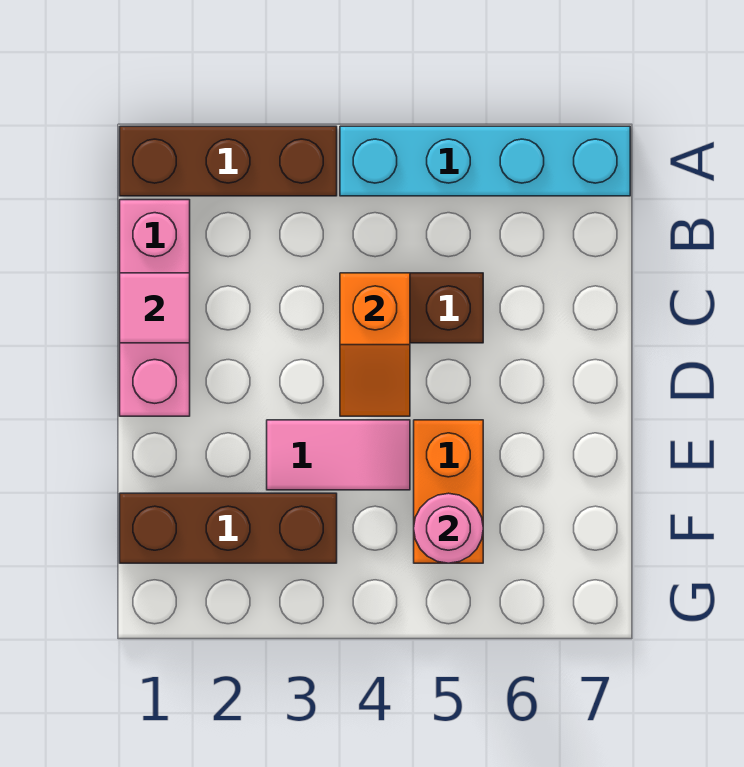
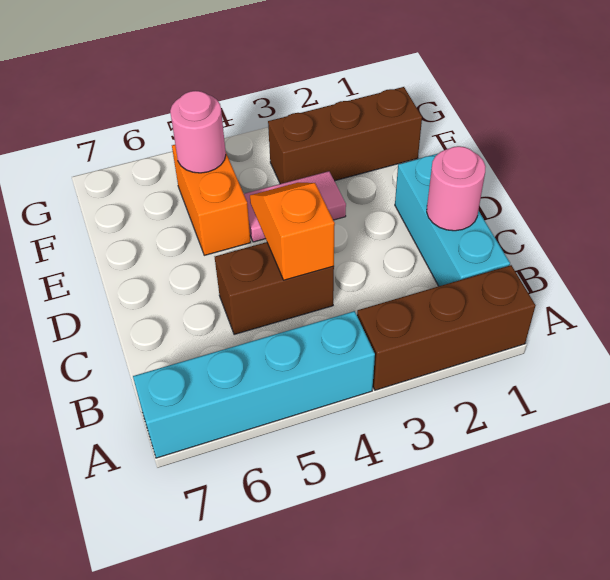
pink 1x3 brick [120,200,190,416] -> cyan 1x3 brick [395,154,510,286]
pink 1x1 tile [120,273,190,343] -> pink 1x1 round brick [427,146,486,231]

